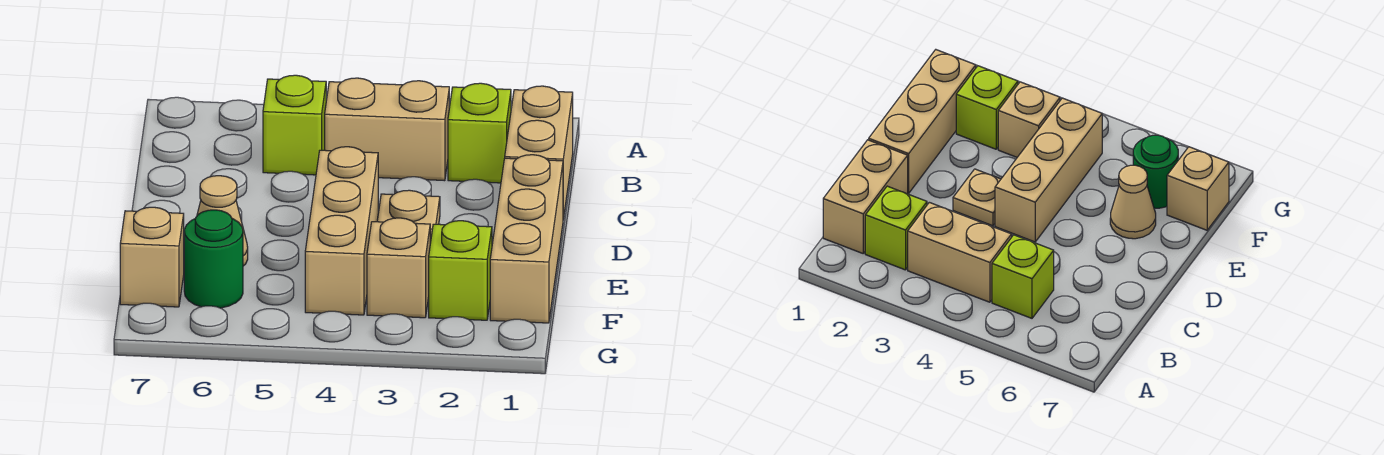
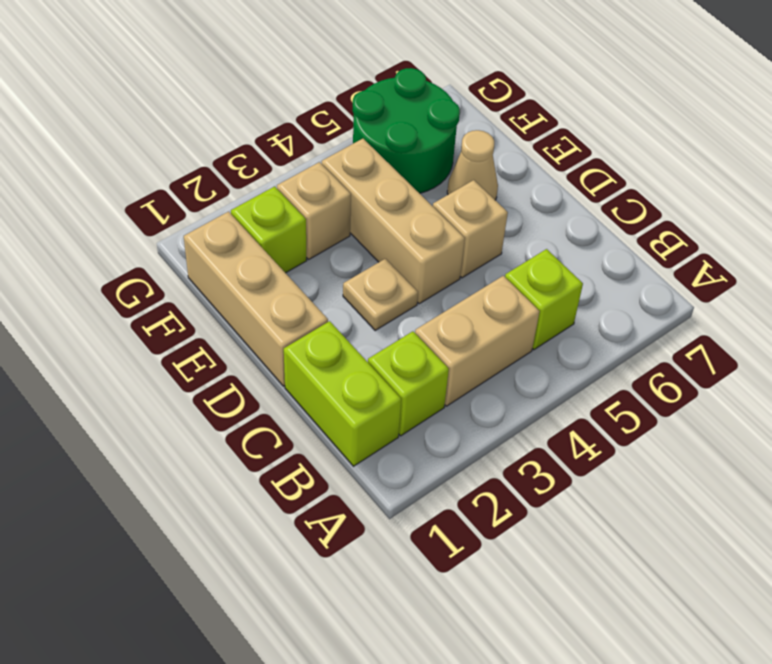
tan 1x2 brick [505,86,573,219] -> lime 1x2 brick [284,321,401,466]
green 1x1 round brick [184,210,243,308] -> green 2x2 round brick [352,68,460,193]
tan 1x1 brick [120,207,184,307] -> tan 1x1 brick moved to [433,180,508,278]

